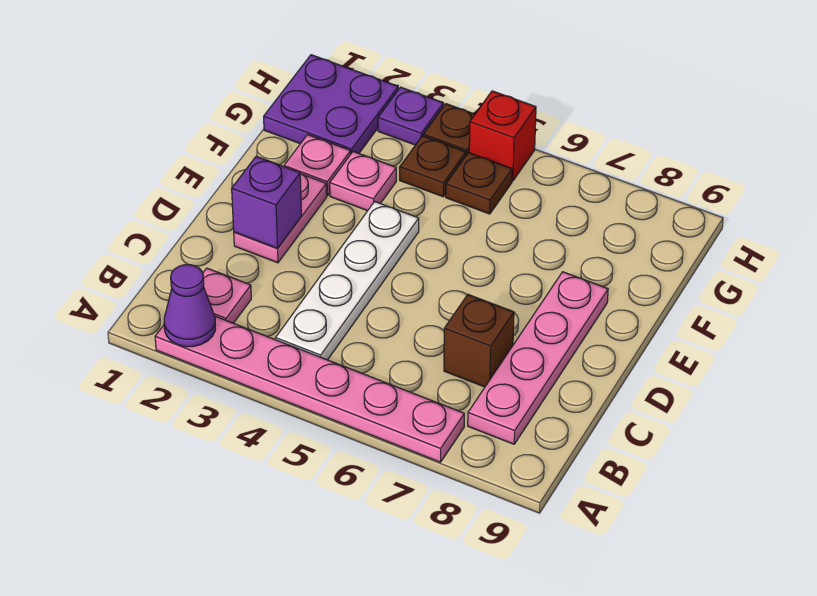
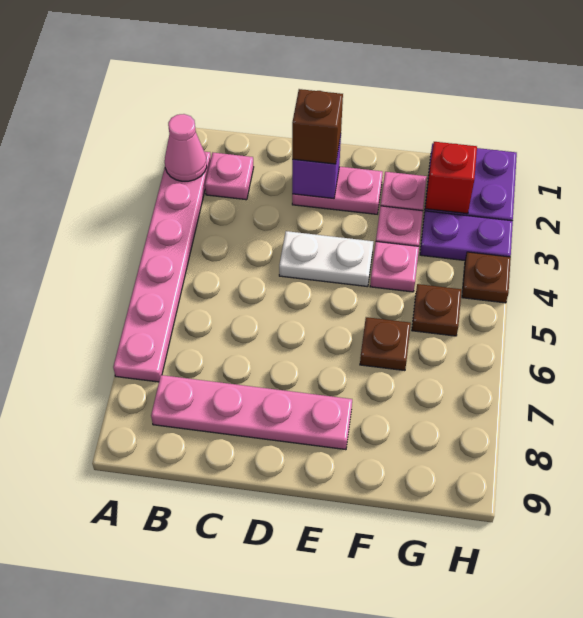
purple 1x1 cone [164,265,215,347] -> pink 1x1 cone [165,114,207,181]
white 1x4 plate [276,202,419,360] -> white 1x2 plate [279,231,373,287]
brown 1x1 brick [444,295,514,387] -> brown 1x1 brick moved to [292,89,343,164]
none -> pink 1x1 plate [370,242,419,292]
brown 1x1 plate [400,136,466,197] -> brown 1x1 plate moved to [360,317,411,371]
purple 1x1 plate [378,87,444,145] -> purple 1x2 plate [420,211,513,260]
red 1x1 brick [469,91,536,181] -> red 1x1 brick moved to [425,142,477,214]

